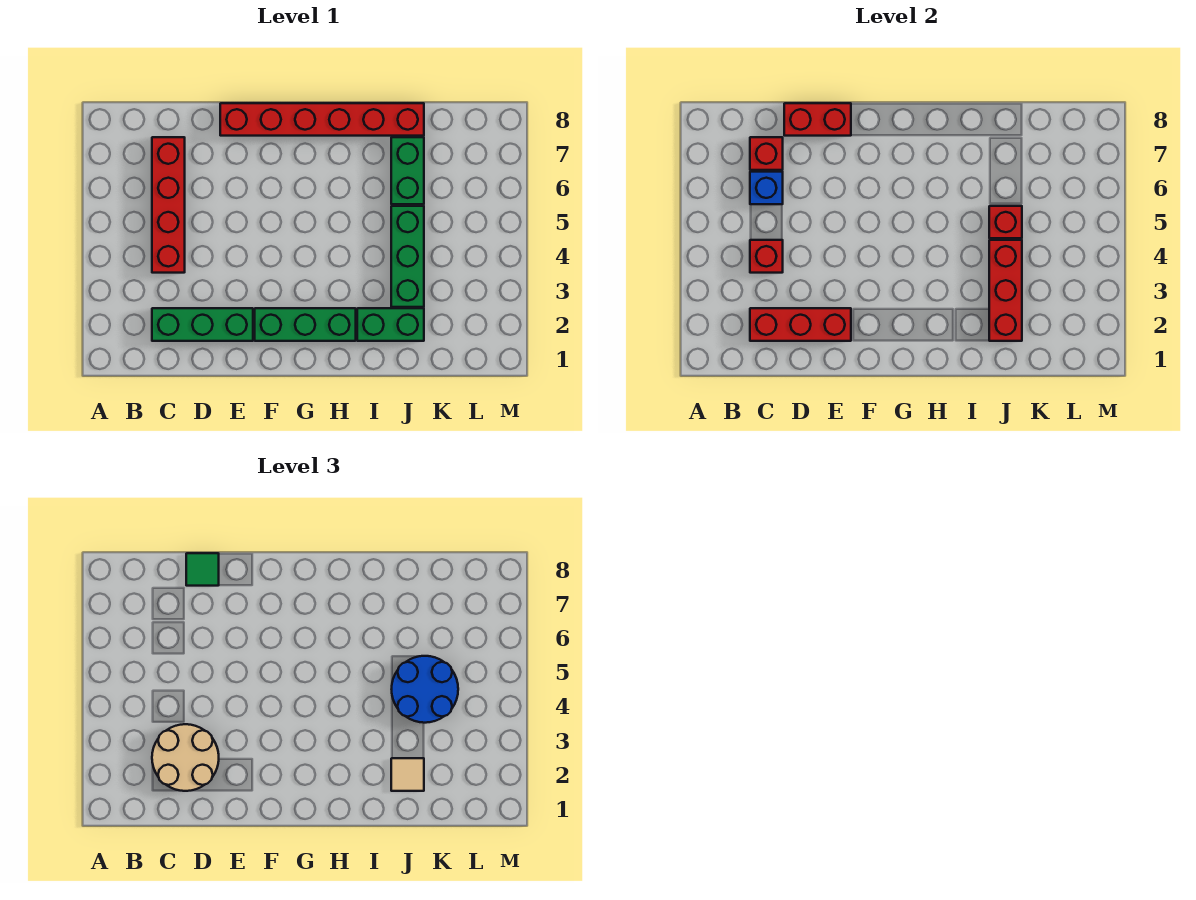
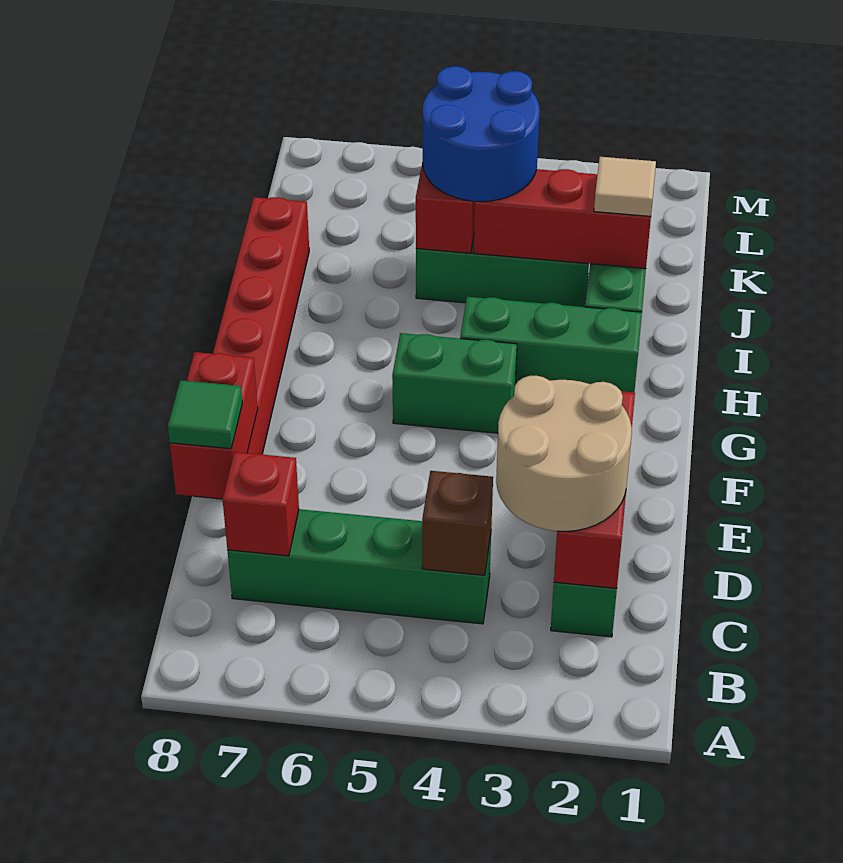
red 1x4 brick [152,137,185,273] -> green 1x4 brick [227,509,491,624]
red 1x1 brick [750,240,783,273] -> brown 1x1 brick [422,471,493,575]
blue 1x1 brick [750,172,783,204] -> none
green 1x3 brick [255,308,356,341] -> green 1x3 brick turned to [460,297,642,392]
green 1x2 brick [391,137,424,204] -> green 1x2 brick moved to [392,333,517,433]

